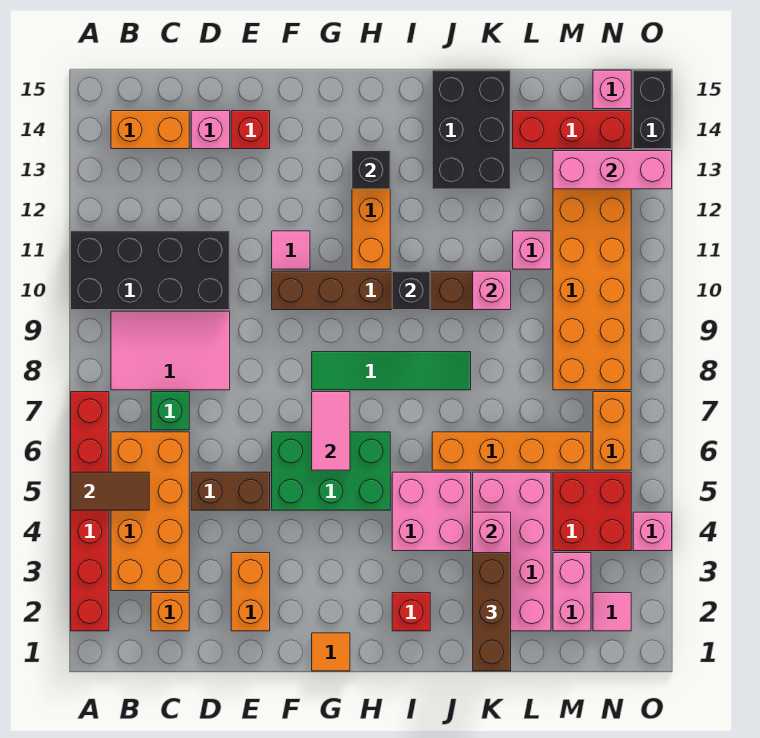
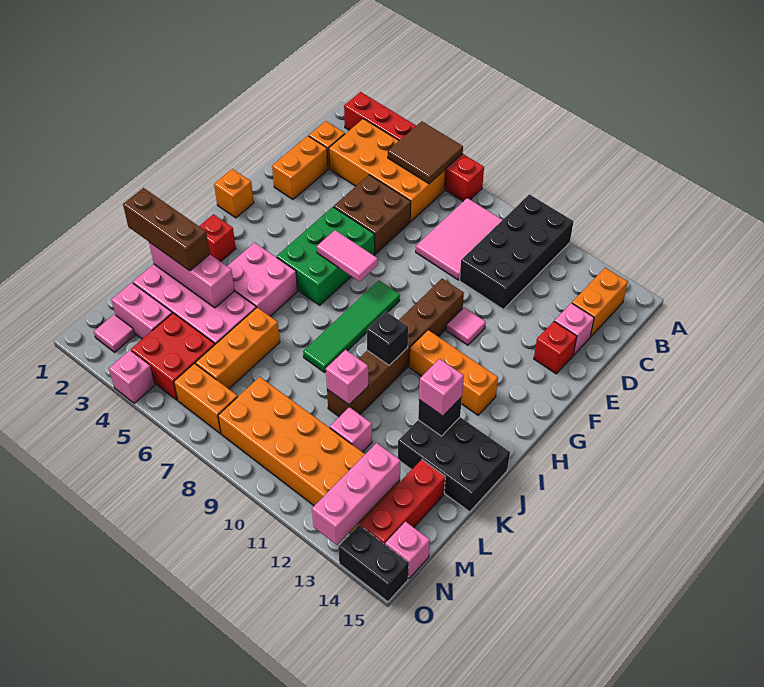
brown 1x2 tile [71,472,149,510] -> brown 2x2 tile [388,121,463,184]
green 1x1 brick [151,392,189,430] -> none
brown 1x2 brick [191,472,270,510] -> brown 2x2 brick [334,175,411,254]
orange 1x2 brick [231,553,270,631] -> orange 1x2 brick turned to [272,136,328,199]
orange 1x1 tile [312,633,350,671] -> orange 1x1 brick [214,169,254,218]
black 1x1 brick [352,151,390,189] -> black 1x1 brick moved to [418,397,462,436]
orange 1x4 brick [432,432,591,470] -> orange 1x3 brick [195,307,280,389]
none -> pink 1x1 brick [419,359,464,416]

